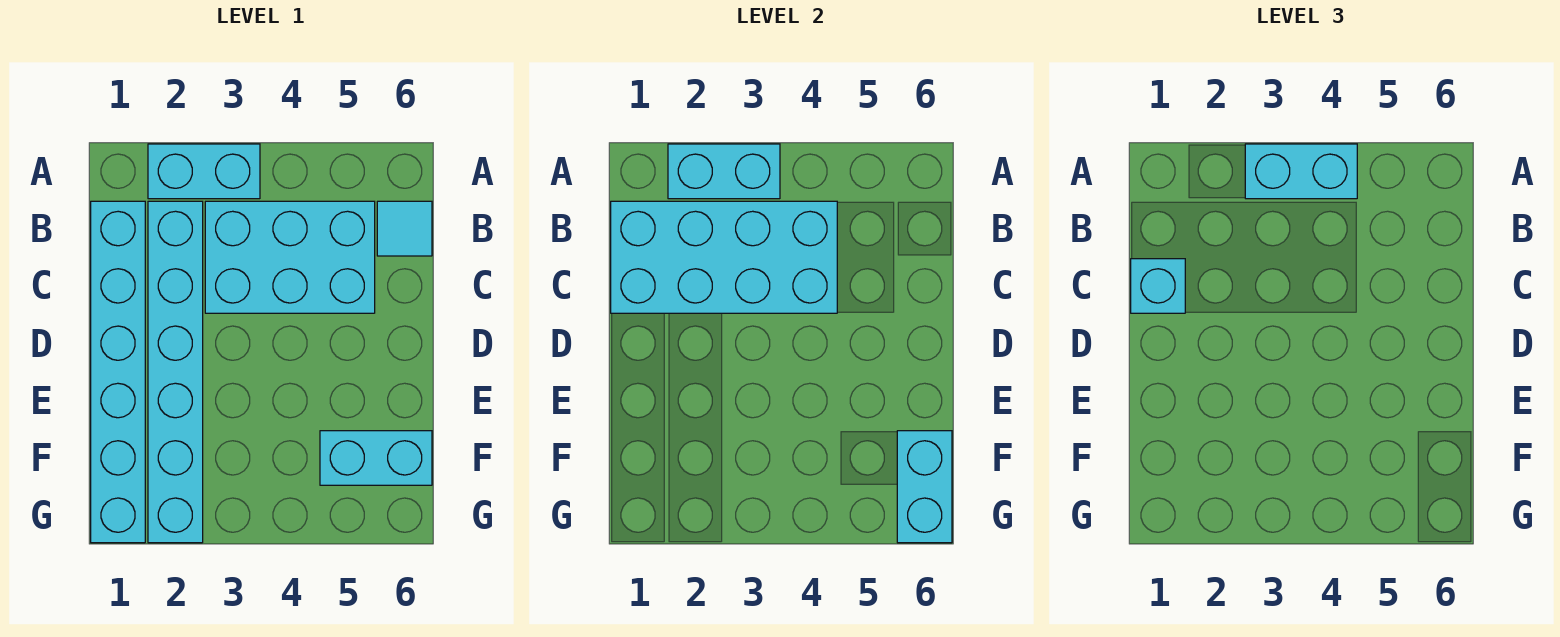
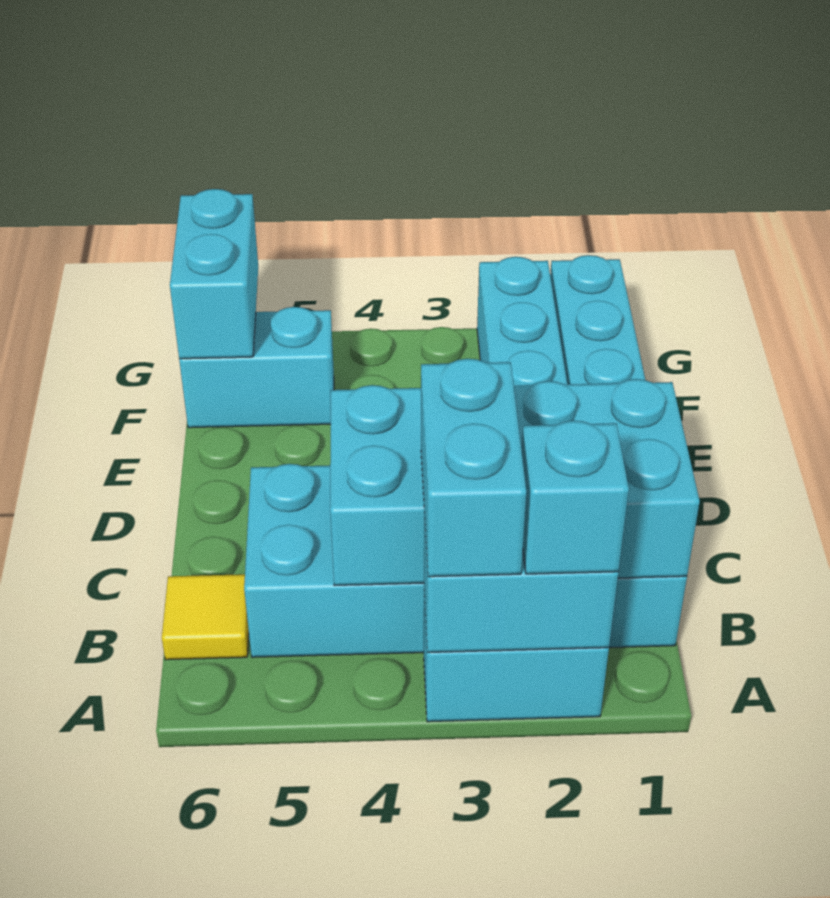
cyan 1x2 brick [1245,144,1357,199] -> cyan 1x2 brick turned to [421,359,526,577]
cyan 1x1 tile [377,201,432,256] -> yellow 1x1 tile [162,574,249,660]
cyan 1x1 brick [1131,259,1185,313] -> cyan 1x1 brick moved to [522,421,629,574]

